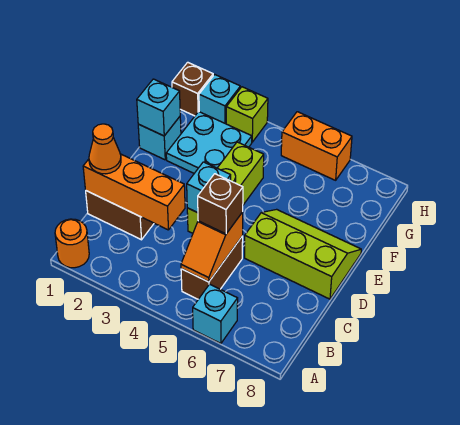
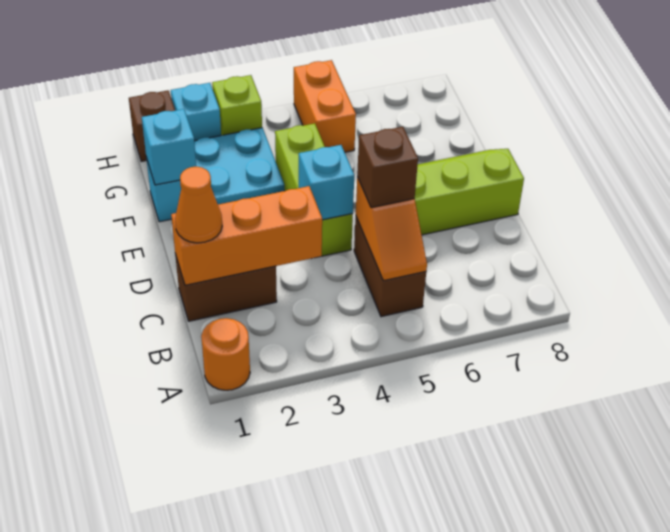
cyan 1x1 brick [193,284,238,343] -> none
orange 1x2 brick [281,112,352,180] -> orange 1x2 brick turned to [294,60,356,152]

